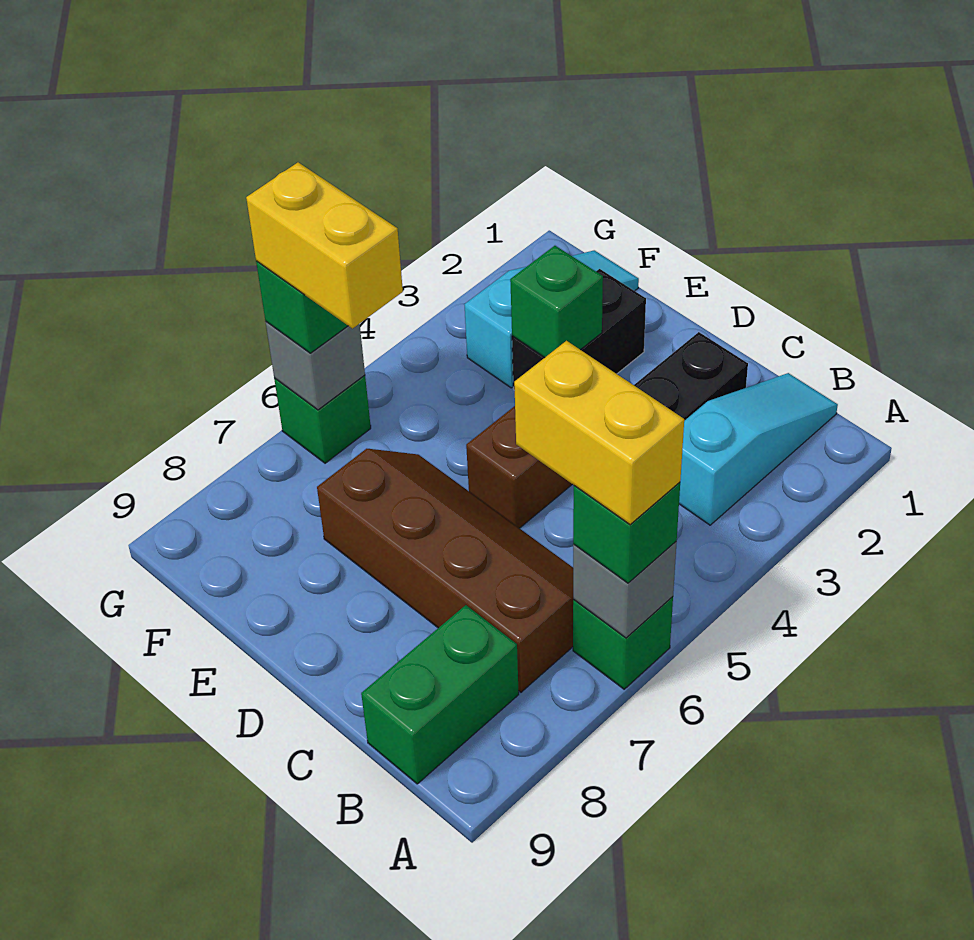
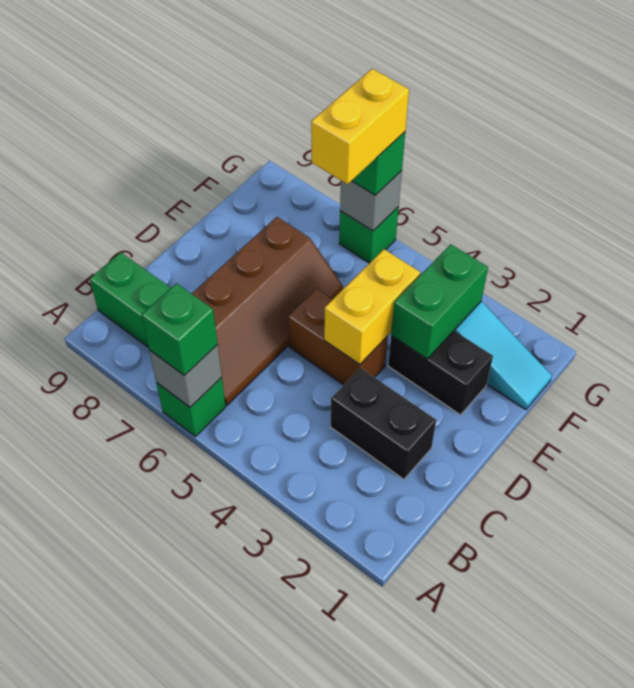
yellow 1x2 brick [514,341,684,525] -> yellow 1x2 brick moved to [324,249,420,365]
cyan 1x3 slope [679,373,838,525] -> none
green 1x1 brick [510,246,603,358] -> green 1x2 brick [391,244,488,359]

